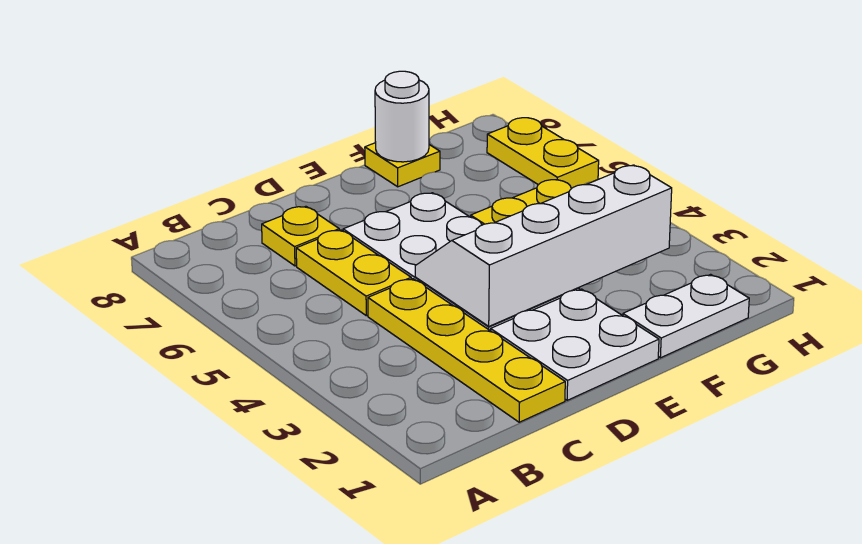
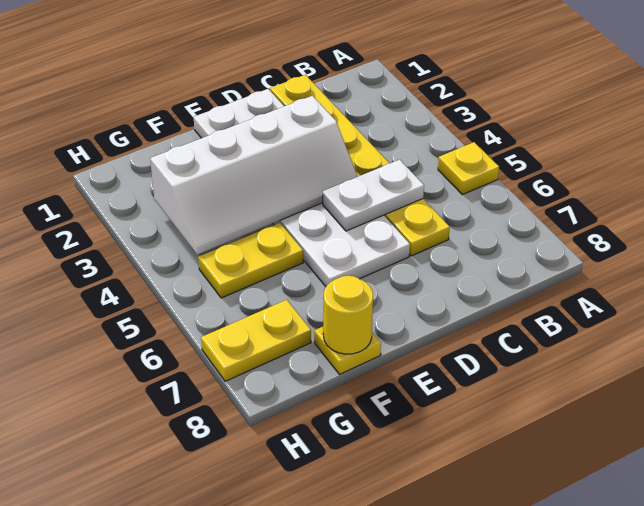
yellow 1x1 plate [262,206,339,266] -> yellow 1x1 plate moved to [438,142,499,195]
white 1x2 plate [623,274,749,358] -> white 1x2 plate moved to [323,160,424,231]
white 1x1 round brick [375,71,429,162] -> yellow 1x1 round brick [323,276,373,354]
yellow 1x2 plate [487,118,599,188] -> yellow 1x2 plate turned to [201,300,311,381]

